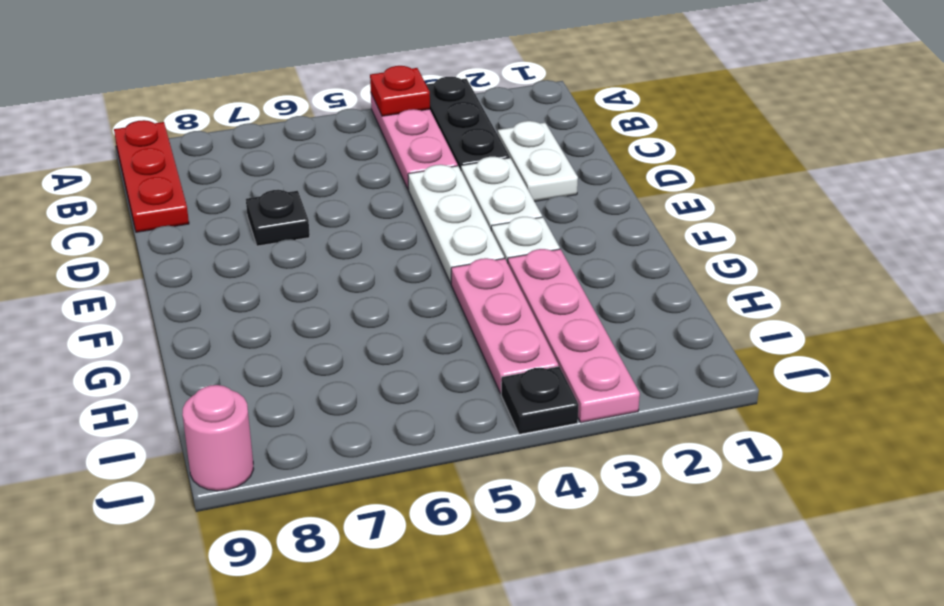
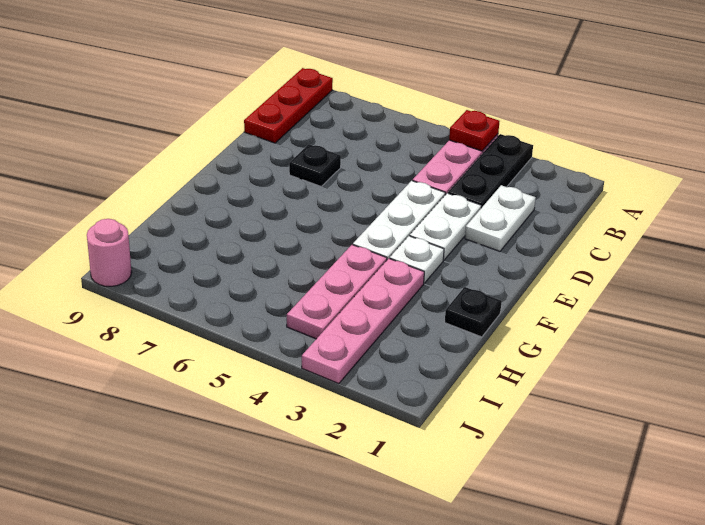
black 1x1 plate [501,366,579,434] -> black 1x1 plate moved to [445,287,502,337]

